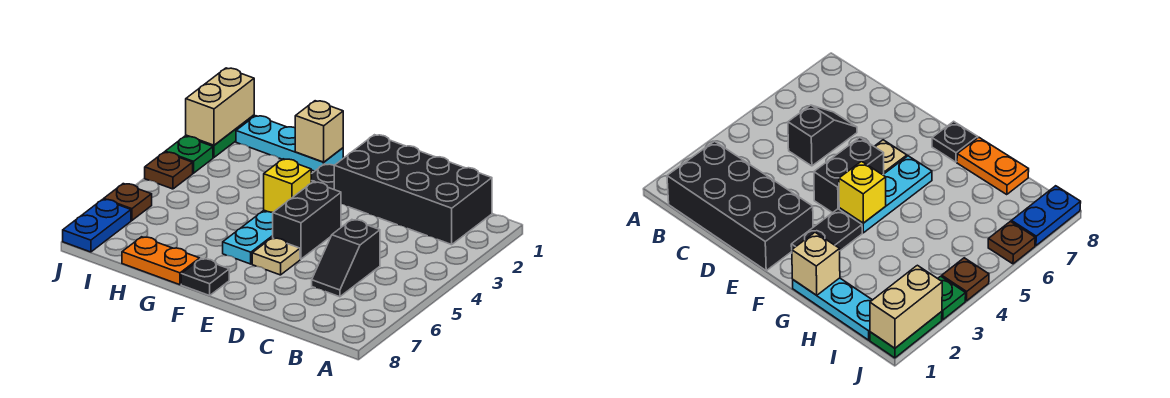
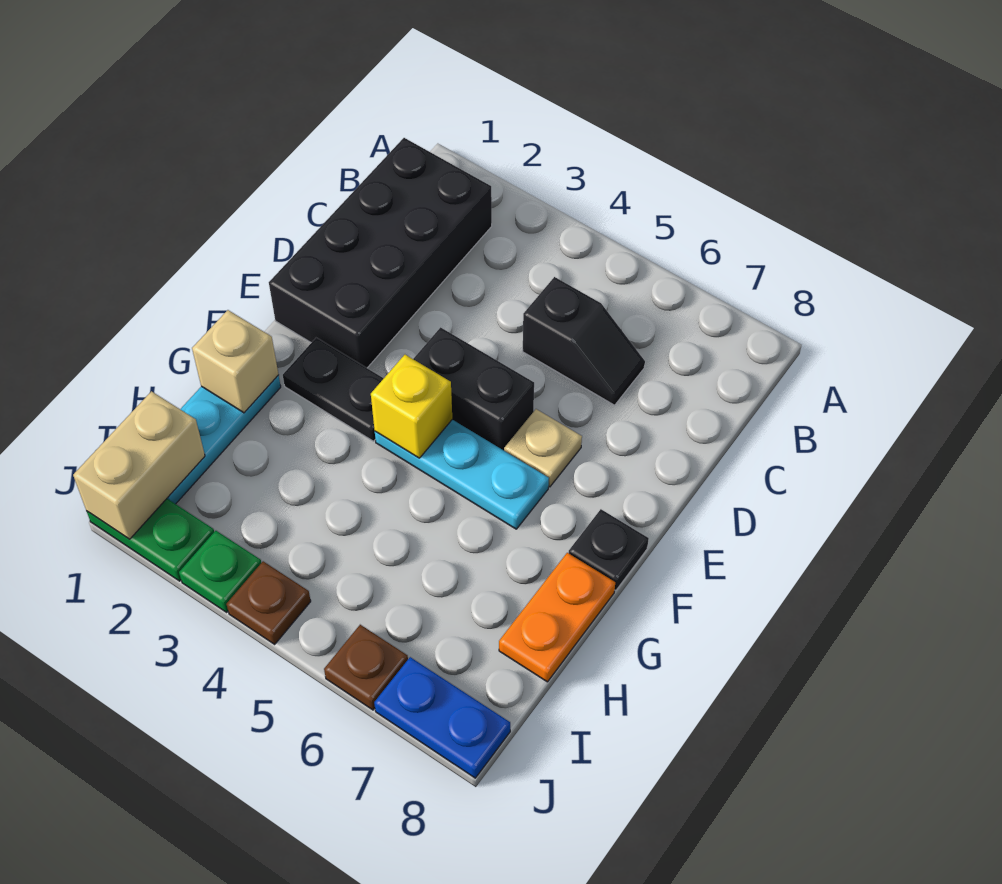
tan 1x2 brick [186,68,254,145] -> tan 1x2 brick turned to [73,391,205,539]

